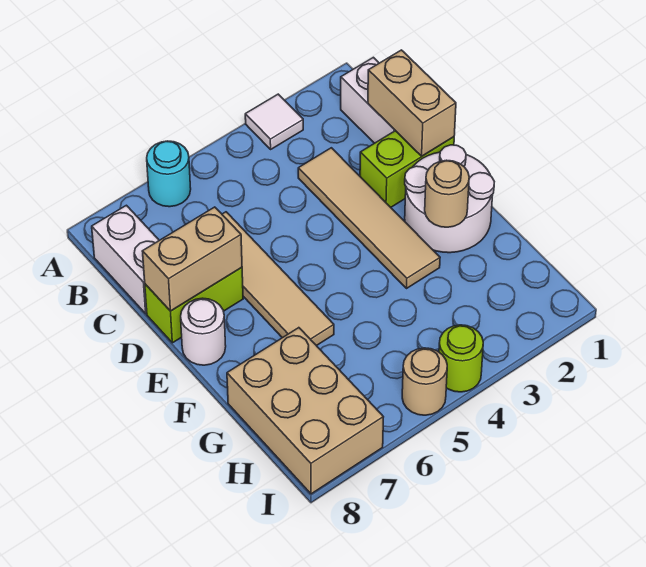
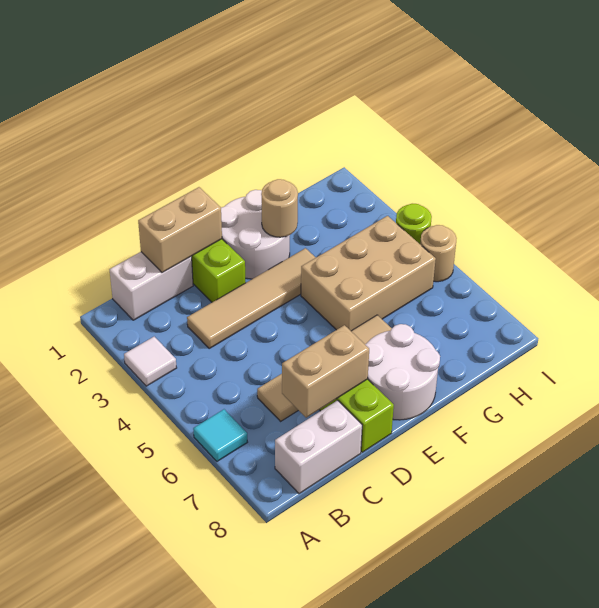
cyan 1x1 round brick [147,141,191,207] -> cyan 1x1 tile [193,409,247,461]
tan 1x2 brick [142,207,242,311] -> tan 1x2 brick turned to [282,325,369,418]
white 1x1 round brick [181,298,226,365] -> white 2x2 round brick [365,324,440,420]
tan 2x3 brick [227,328,383,494] -> tan 2x3 brick moved to [301,216,436,331]

